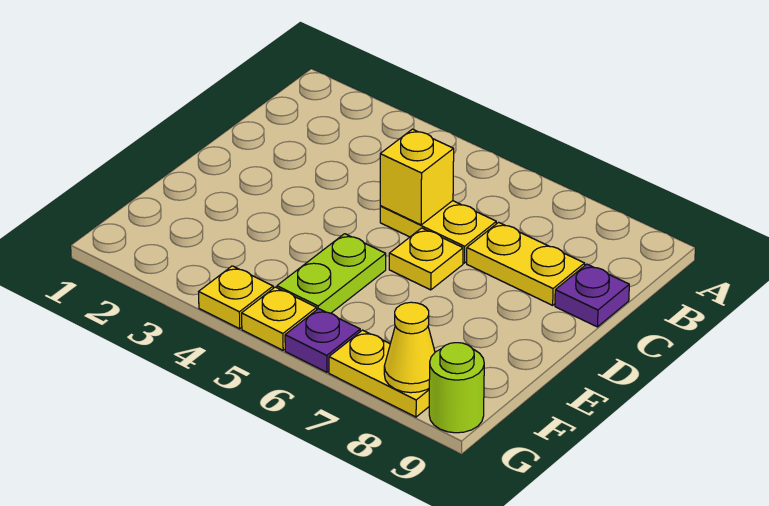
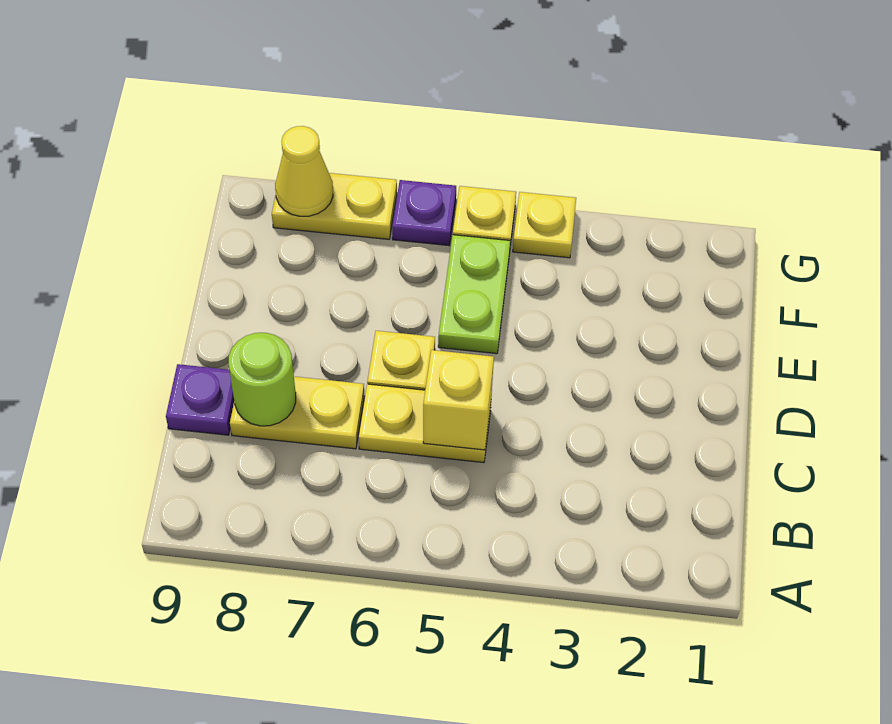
lime 1x1 round brick [429,343,484,433] -> lime 1x1 round brick moved to [229,333,296,426]

